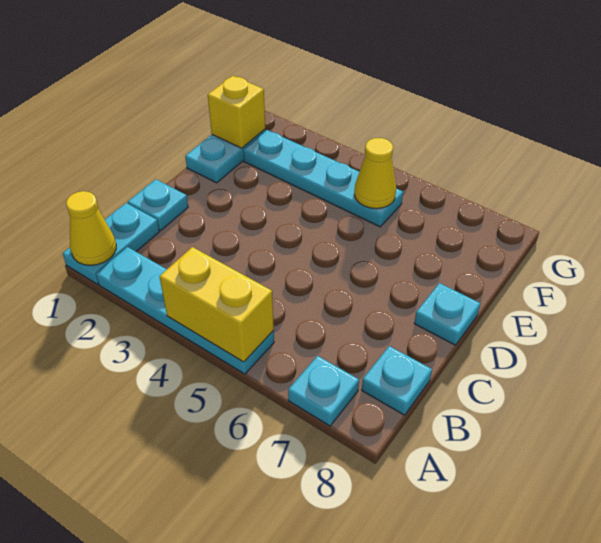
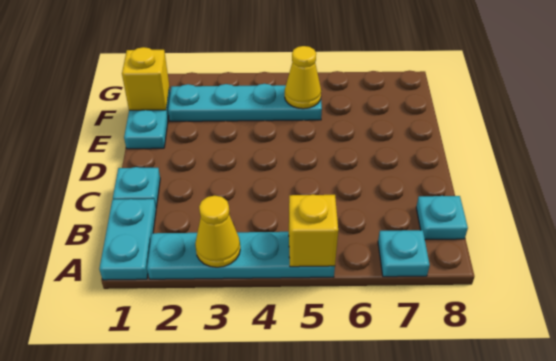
yellow 1x1 cone [66,191,116,265] -> yellow 1x1 cone moved to [195,196,240,267]
yellow 1x2 brick [159,247,274,362] -> yellow 1x1 brick [289,194,338,267]
cyan 1x1 plate [414,283,480,345] -> none

